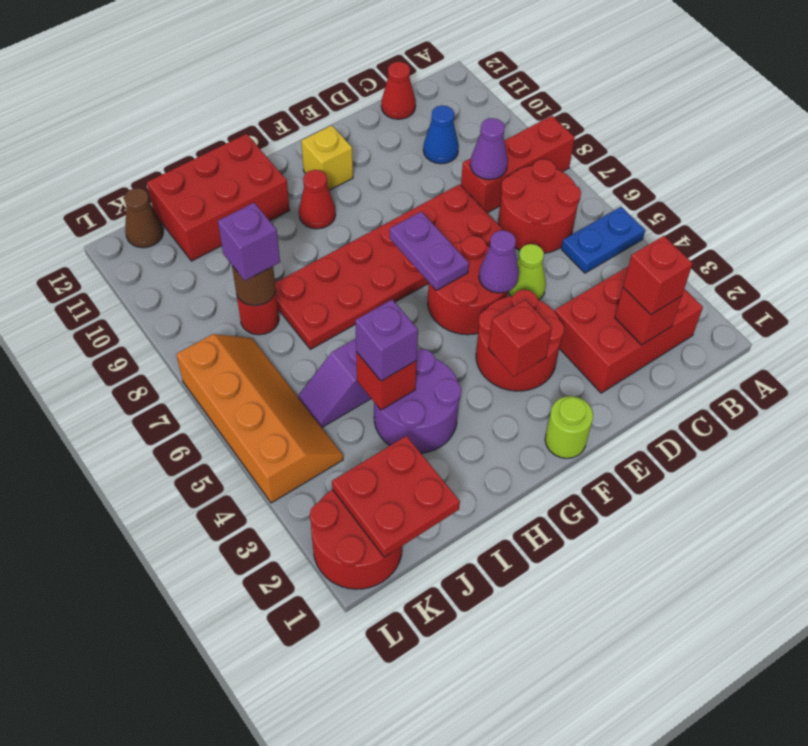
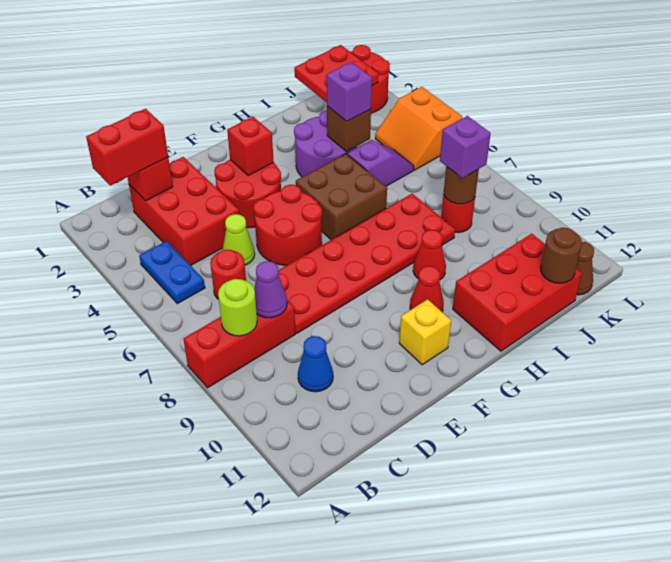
blue 1x2 plate [561,207,645,273] -> blue 1x2 plate turned to [139,241,205,304]
red 2x3 brick [555,267,703,393] -> red 2x3 brick turned to [129,157,239,265]
red 2x2 round brick [498,159,581,253] -> red 1x1 round brick [210,250,246,299]
red 1x1 brick [623,236,693,315] -> red 1x2 brick [86,109,168,186]
red 1x1 cone [381,62,416,119] -> red 1x1 cone moved to [413,230,446,280]
purple 1x1 cone [479,230,519,293] -> none
lime 1x1 round brick [545,396,593,458] -> lime 1x1 round brick moved to [218,279,257,336]
purple 1x2 plate [390,212,469,291] -> none
none -> brown 2x2 brick [296,154,387,240]
red 1x1 brick [356,352,417,410] -> brown 1x1 brick [327,106,371,152]
none -> brown 1x1 round brick [541,228,582,283]
orange 2x4 slope [176,334,343,503] -> orange 2x2 slope [375,87,463,170]

